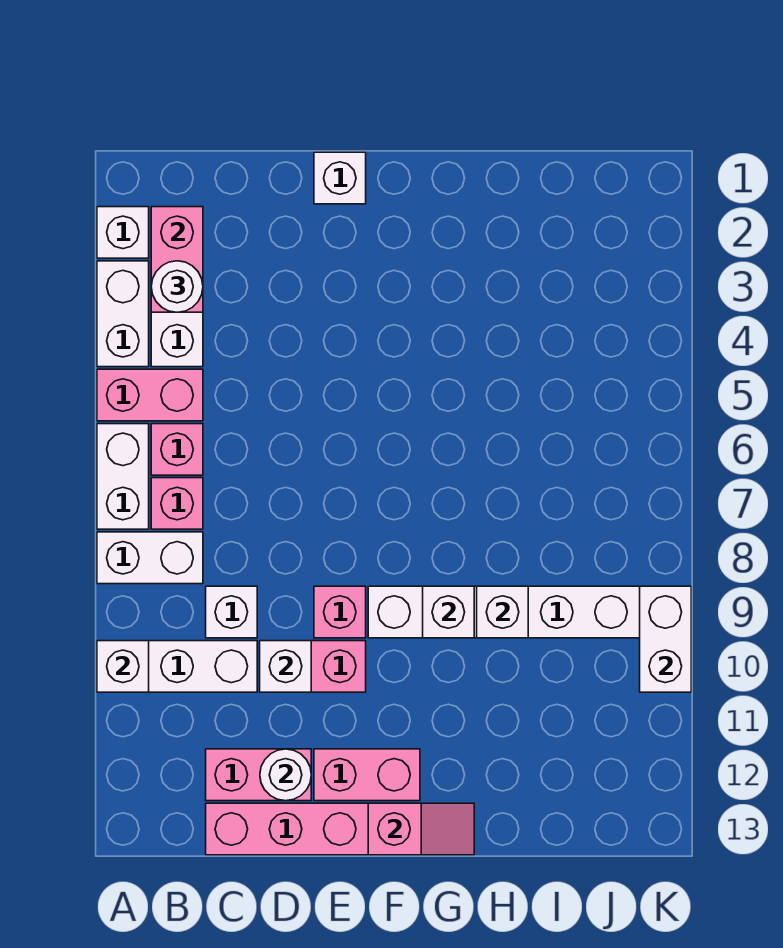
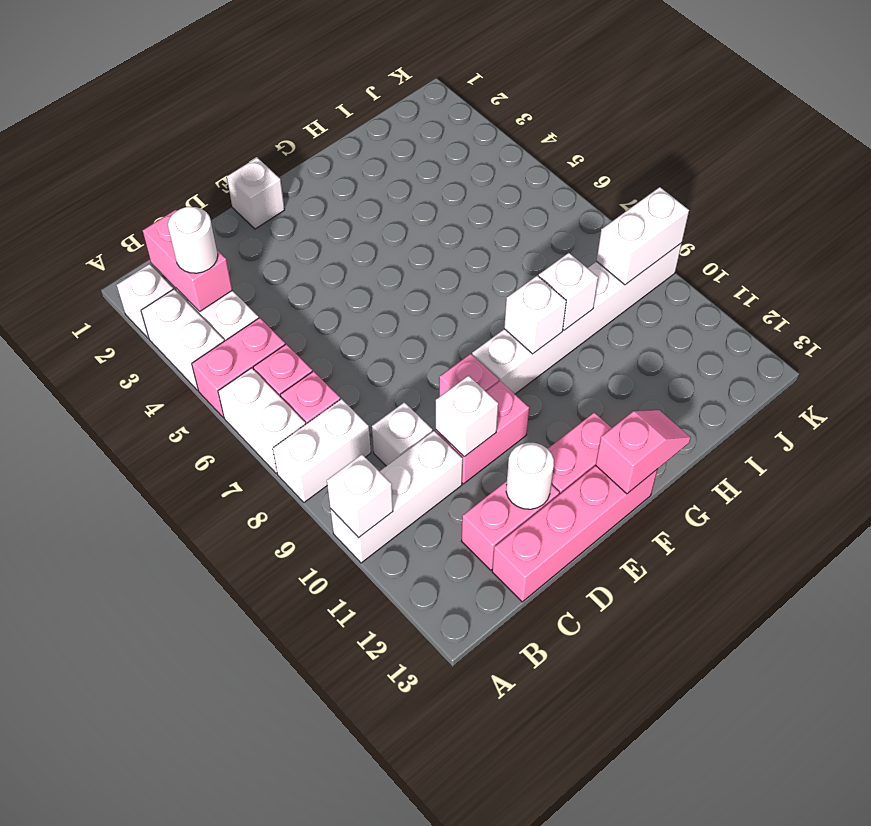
white 1x2 brick [640,586,691,692] -> white 1x2 brick turned to [597,187,689,285]

